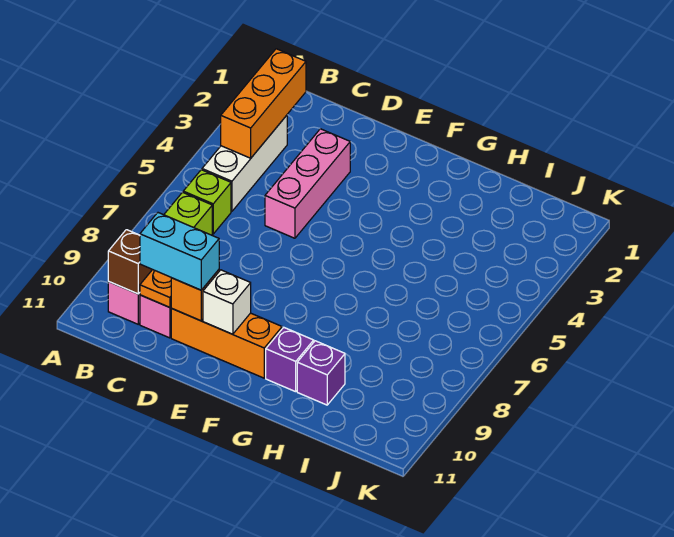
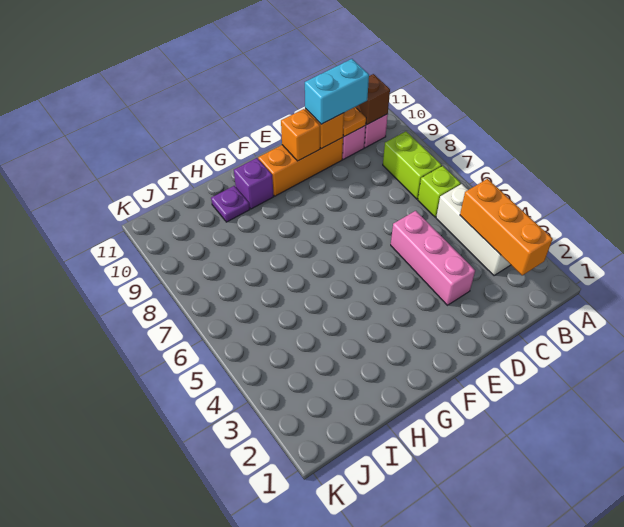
white 1x1 brick [203,270,251,334] -> orange 1x1 brick [281,109,320,161]
purple 1x1 brick [297,341,345,405] -> purple 1x1 plate [211,186,250,222]

